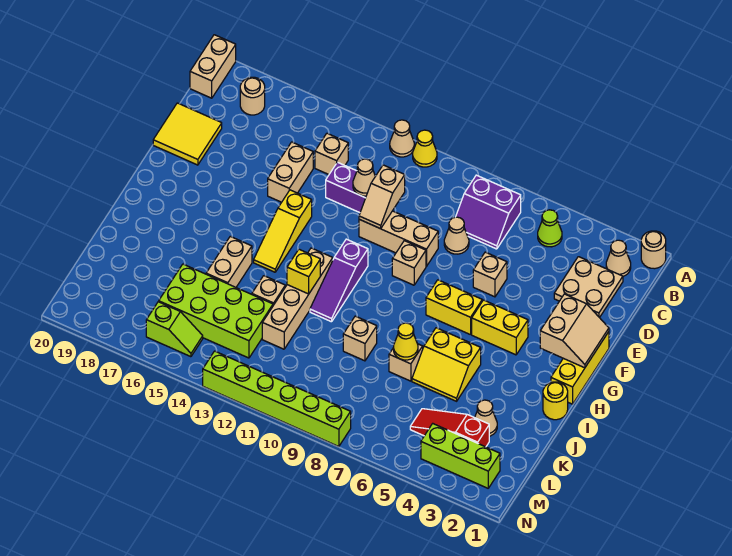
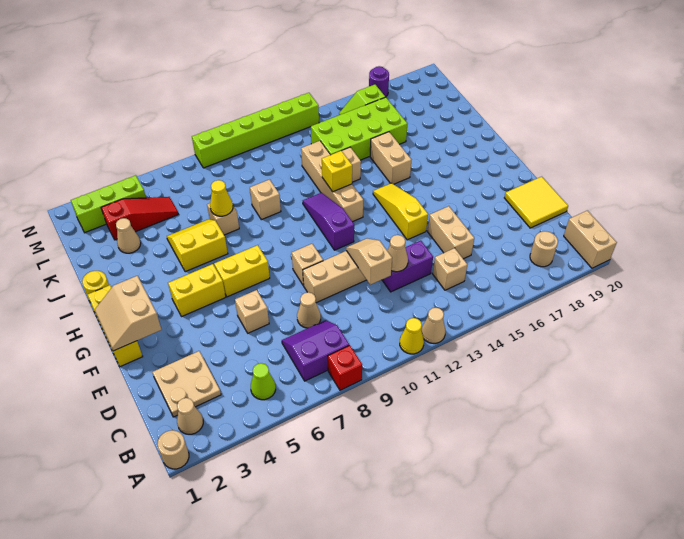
none -> red 1x1 brick [328,345,362,390]
none -> purple 1x1 round brick [369,66,389,97]

